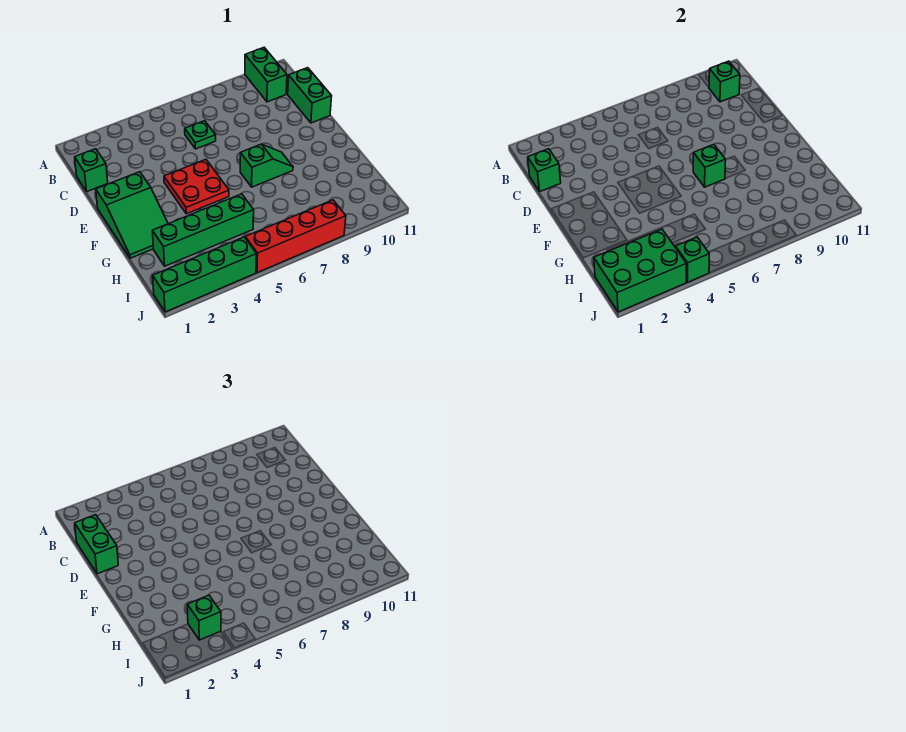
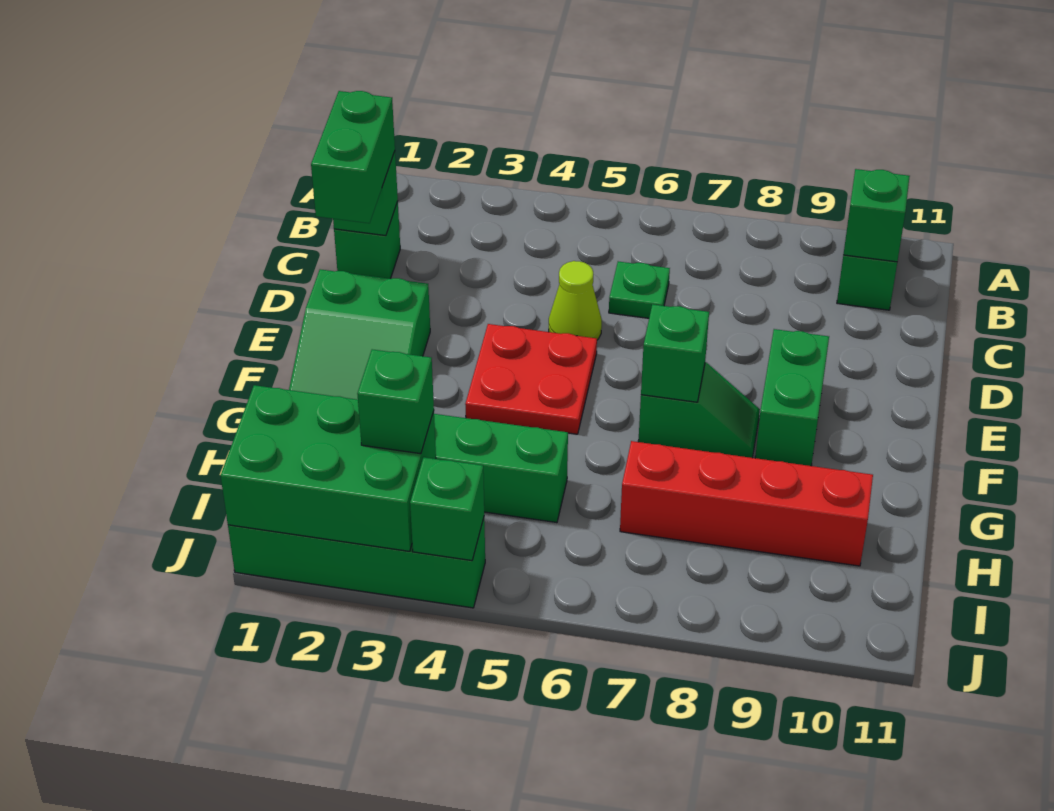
green 1x2 brick [288,68,332,123] -> green 1x2 brick moved to [755,329,829,466]
none -> lime 1x1 cone [549,261,602,340]
red 1x4 brick [245,200,346,273] -> red 1x4 brick moved to [620,441,873,566]

